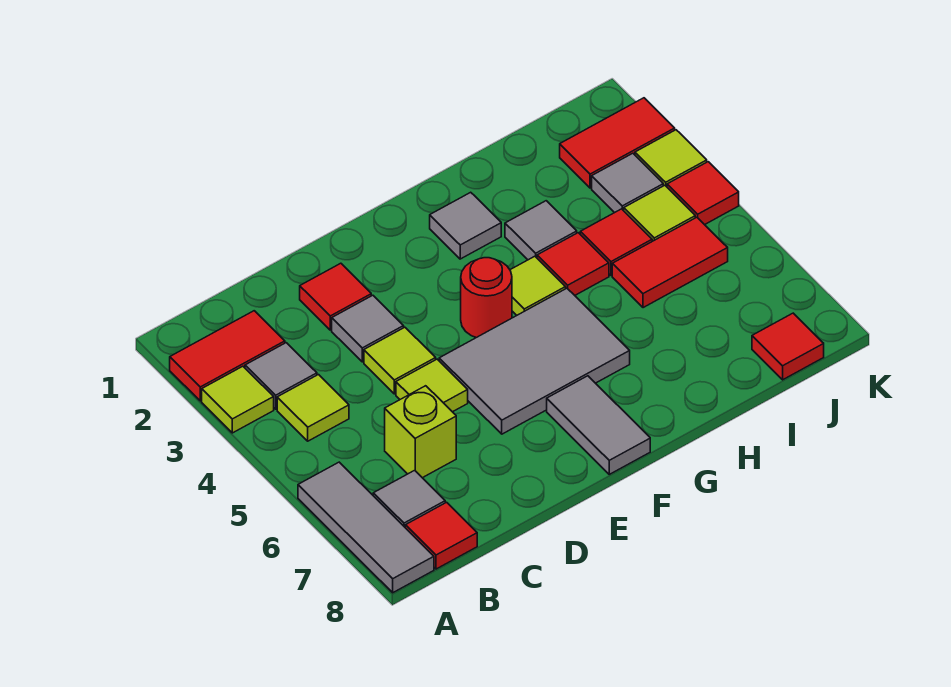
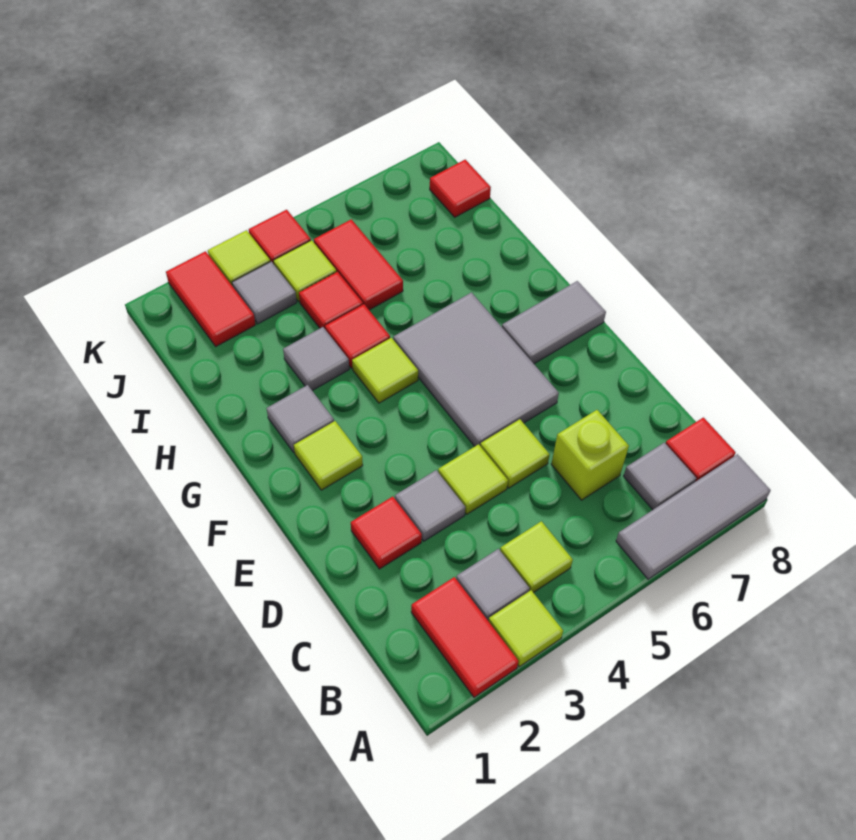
none -> lime 1x1 tile [294,421,363,490]
red 1x1 round brick [461,258,512,338] -> none

